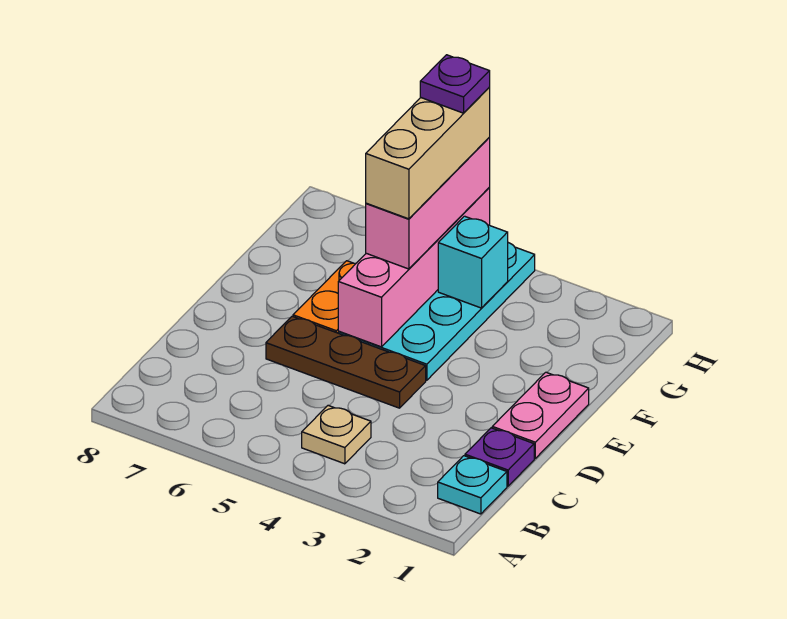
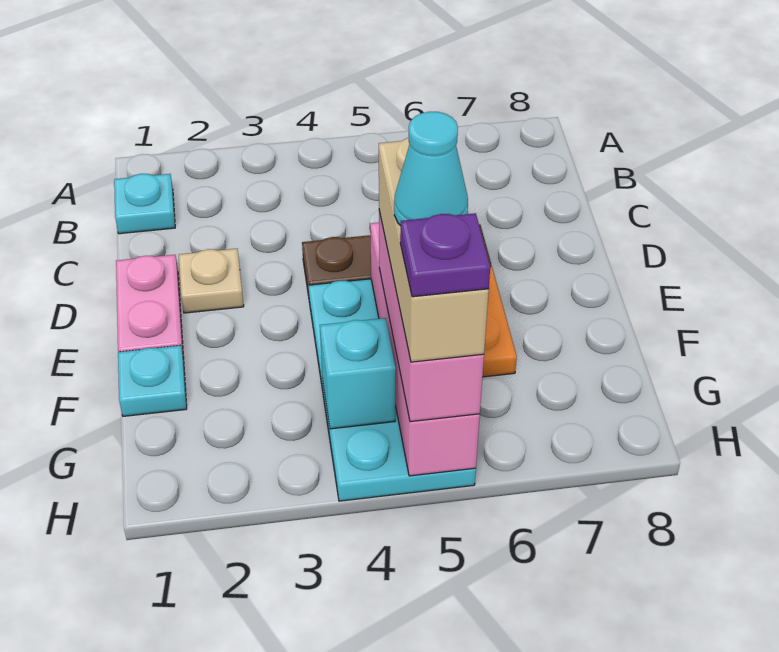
tan 1x1 plate [302,405,371,464] -> tan 1x1 plate moved to [179,249,244,313]
purple 1x1 plate [465,428,534,486] -> none
none -> cyan 1x1 plate [118,345,187,416]
none -> cyan 1x1 cone [394,112,468,226]

